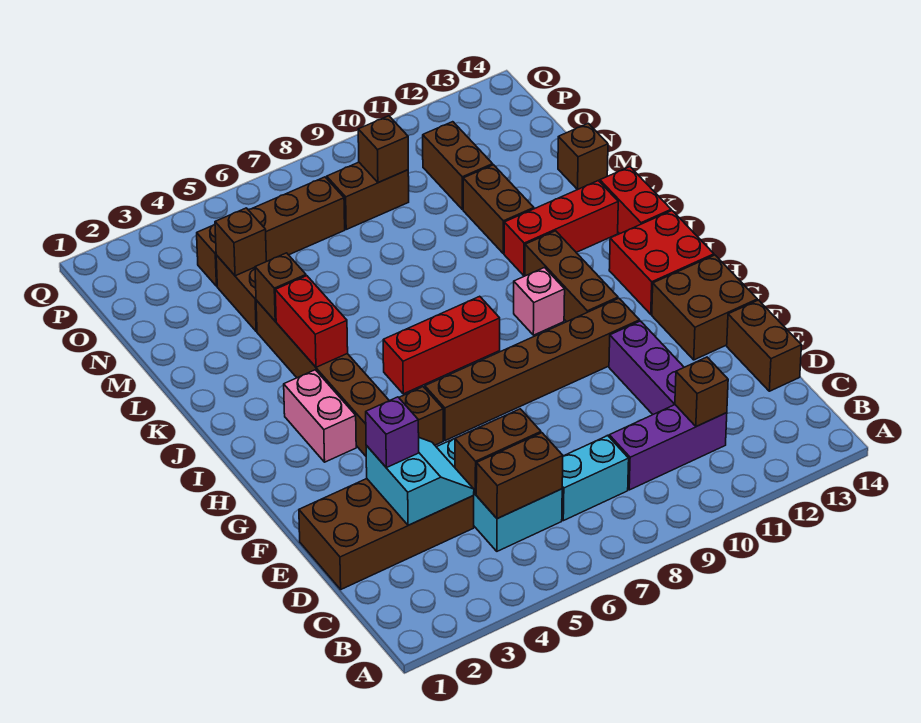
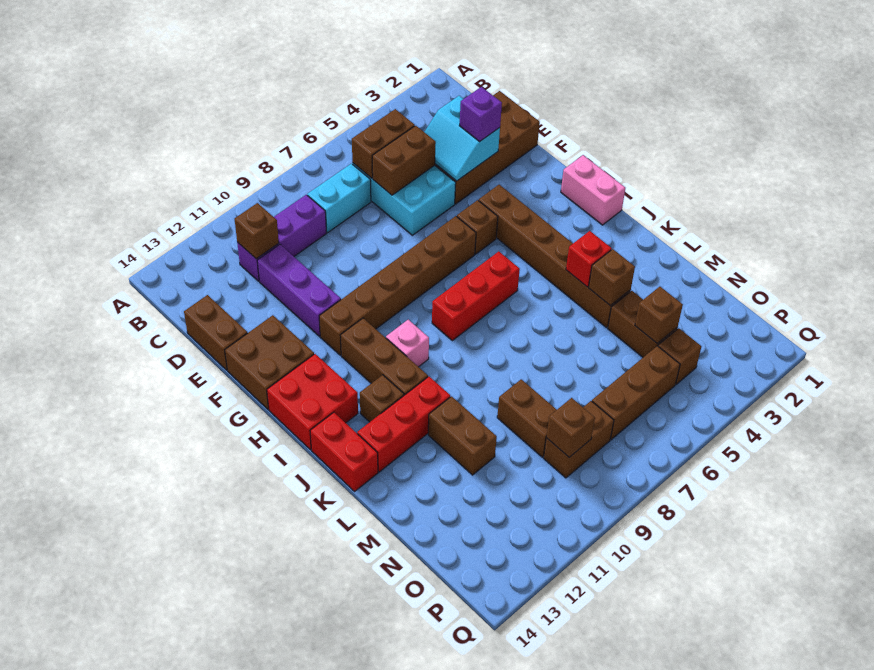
pink 1x2 brick [284,370,356,462] -> pink 1x2 brick moved to [561,155,625,225]
red 1x2 brick [275,276,348,367] -> red 1x1 brick [566,231,612,287]
brown 1x1 brick [558,123,608,190] -> brown 1x1 brick moved to [360,375,404,422]
brown 1x2 brick [423,122,493,209] -> brown 1x2 brick moved to [497,379,557,457]

